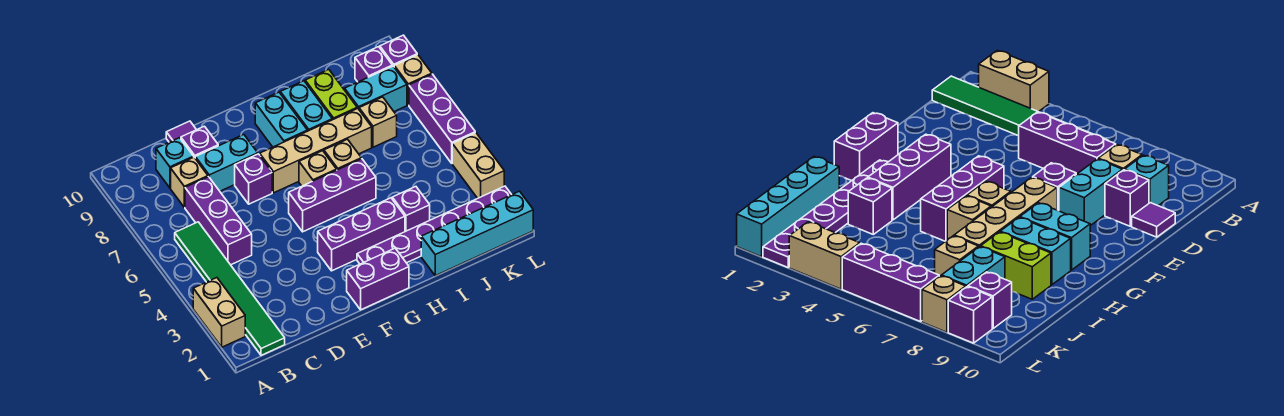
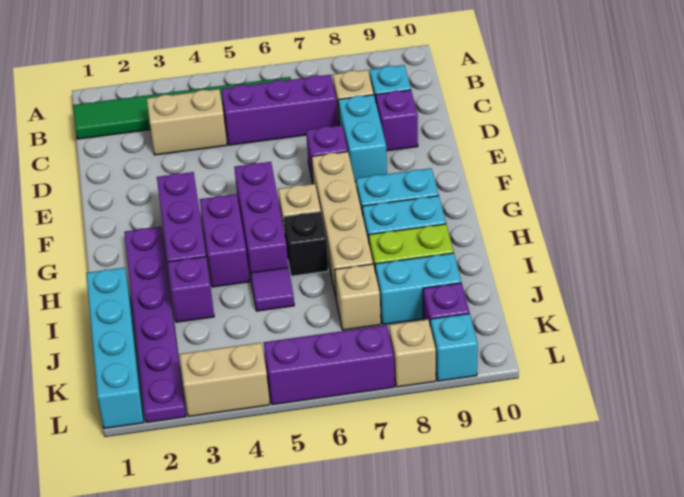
tan 1x2 brick [193,278,245,347] -> tan 1x2 brick moved to [147,89,227,155]
purple 1x1 tile [166,121,196,142] -> purple 1x1 tile moved to [251,268,294,311]
purple 1x2 brick [347,248,409,310] -> purple 1x2 brick moved to [200,194,249,287]
tan 1x1 brick [324,139,361,170] -> black 1x1 brick [283,212,328,276]
cyan 1x2 brick [345,66,407,111] -> cyan 1x2 brick turned to [375,253,461,325]
purple 1x1 brick [380,35,417,66] -> cyan 1x1 brick [430,314,478,381]

